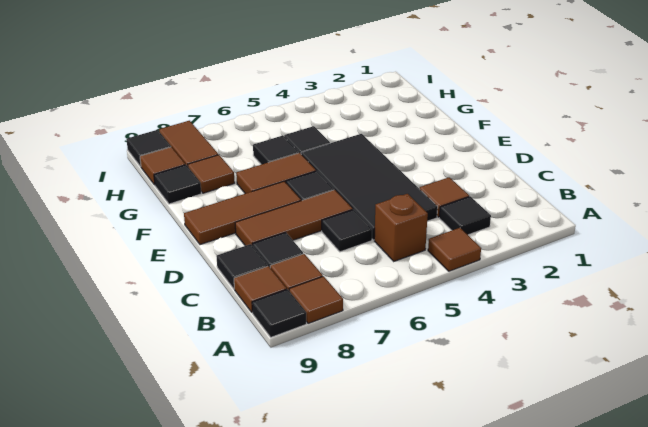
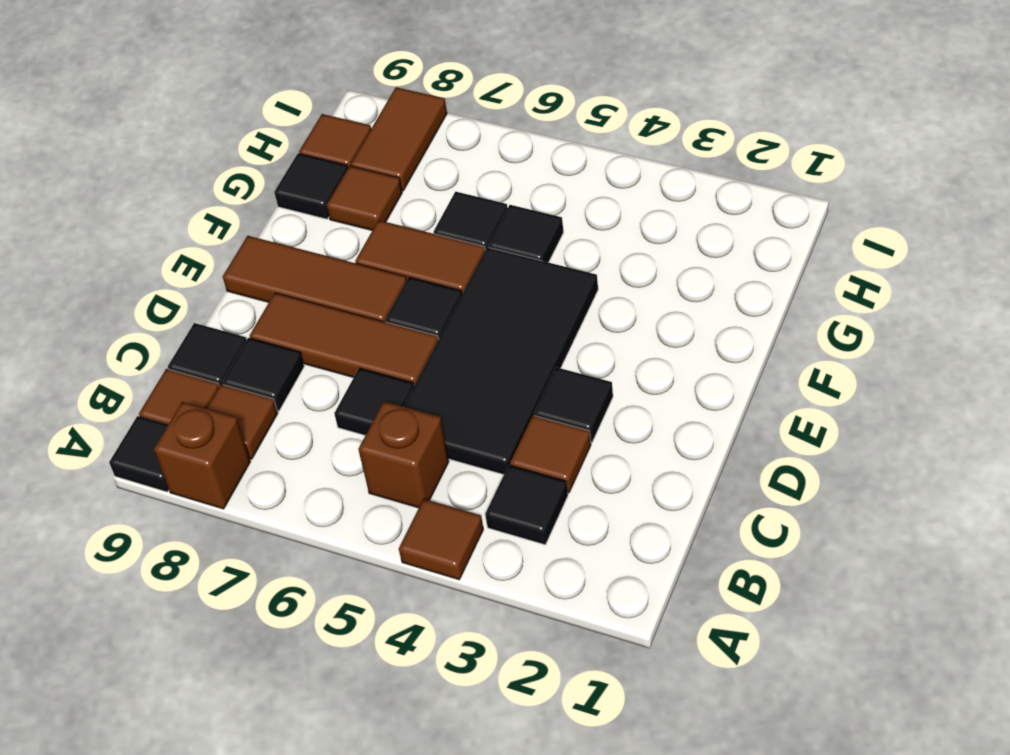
brown 1x1 tile [289,276,343,324] -> brown 1x1 brick [154,402,251,509]
black 1x1 tile [126,130,171,167] -> black 1x1 tile moved to [534,367,613,443]

